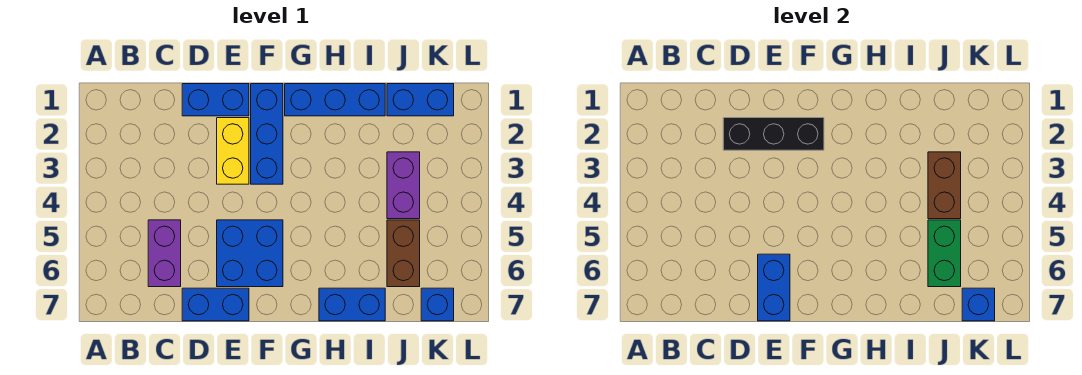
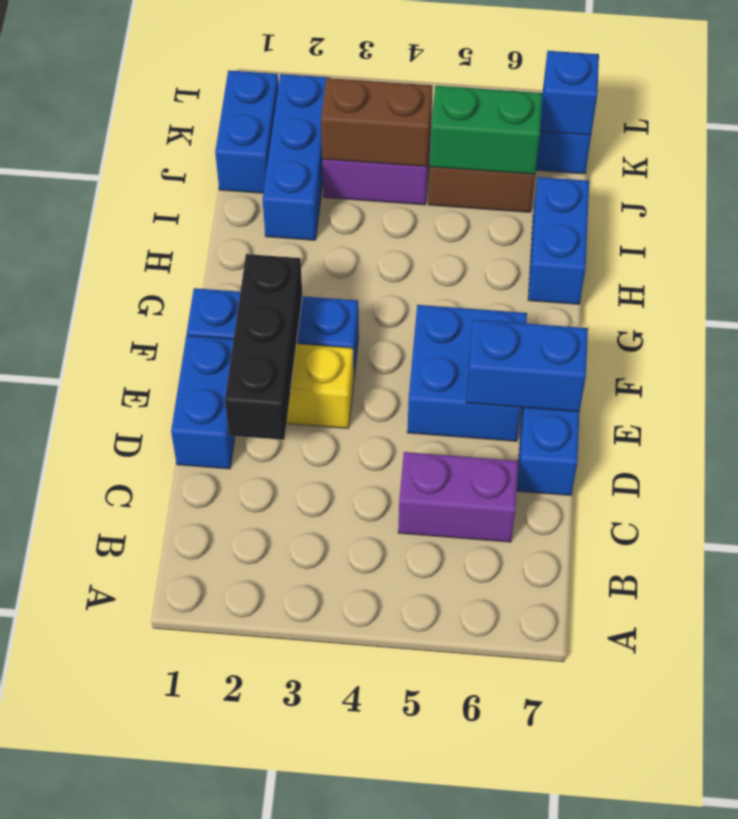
blue 1x3 brick [285,84,385,116] -> blue 1x3 brick moved to [263,74,330,240]

